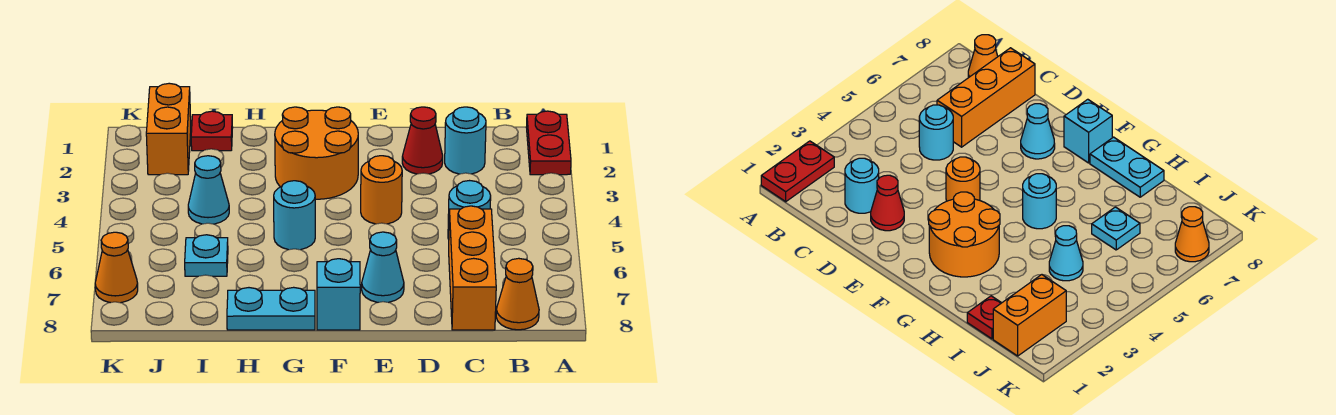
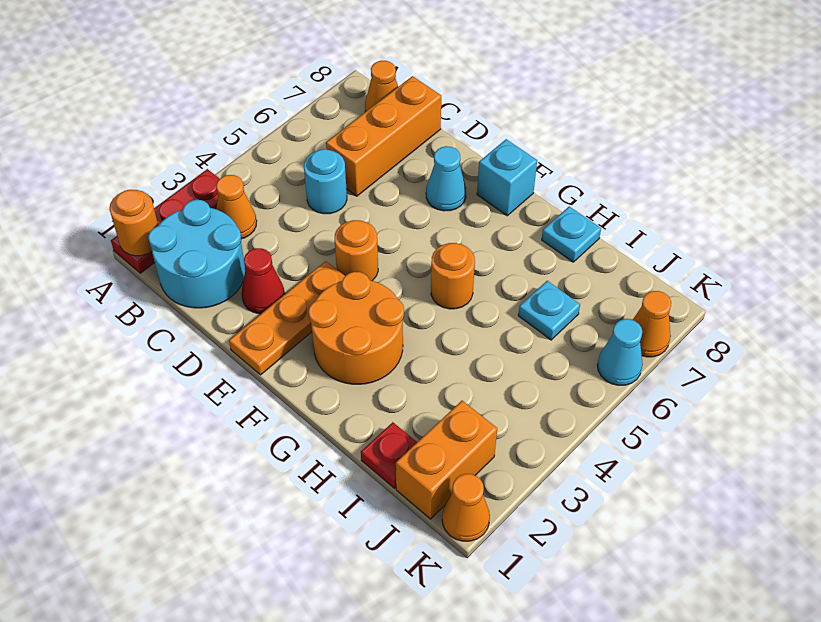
red 1x2 plate [526,111,571,175] -> red 1x3 plate [111,169,220,273]
none -> orange 1x1 round brick [109,190,158,256]
none -> orange 1x1 cone [216,175,257,239]
cyan 1x1 round brick [445,107,486,174] -> cyan 2x2 round brick [148,200,245,308]
none -> orange 1x3 plate [229,261,345,375]
cyan 1x1 round brick [274,181,315,250] -> orange 1x1 round brick [431,243,475,309]
cyan 1x2 plate [227,287,315,330] -> cyan 1x1 plate [542,206,601,262]
cyan 1x1 cone [188,156,229,224] -> cyan 1x1 cone moved to [597,319,643,385]
none -> orange 1x1 cone [442,474,490,541]

